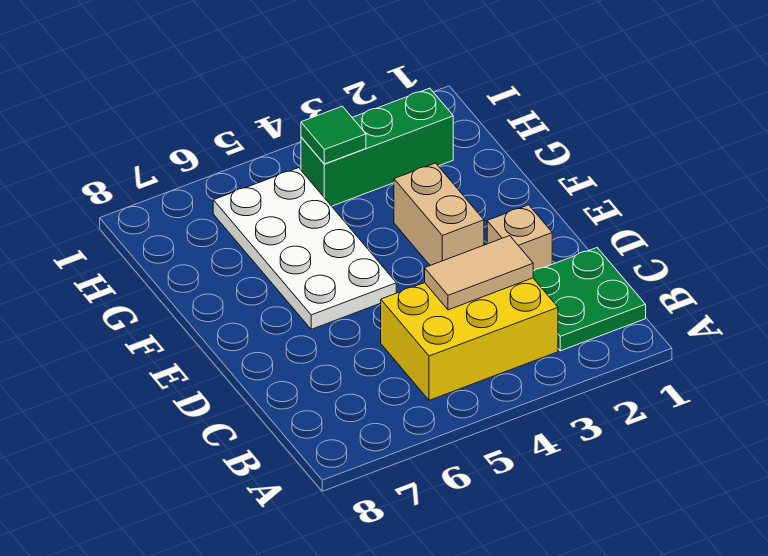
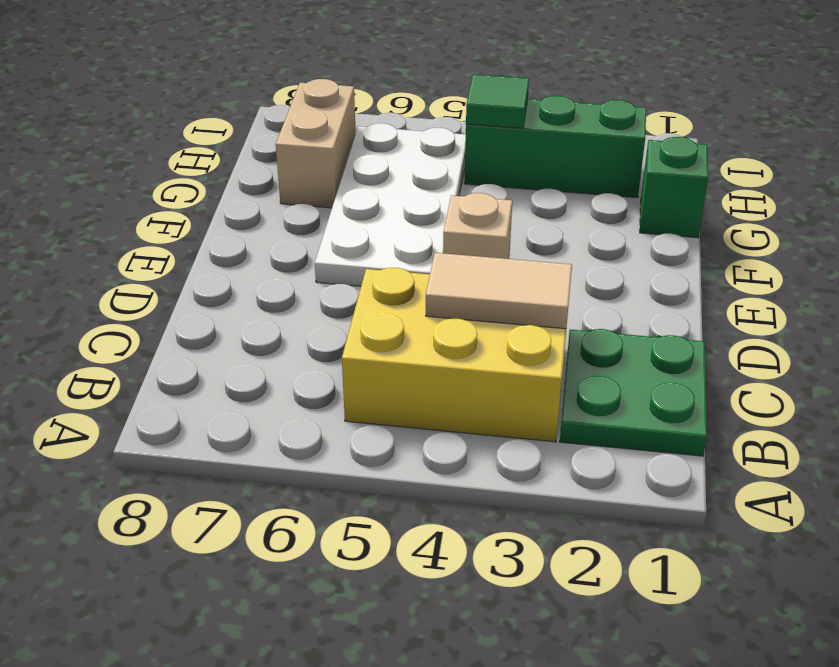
tan 1x1 brick [487,205,552,271] -> tan 1x1 brick moved to [443,193,512,259]
tan 1x2 brick [394,163,484,265] -> tan 1x2 brick moved to [276,79,356,208]
none -> green 1x1 brick [640,137,708,238]

